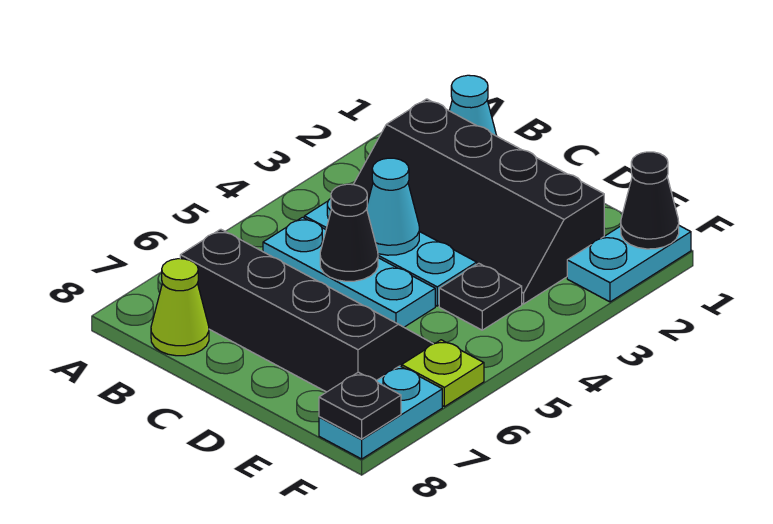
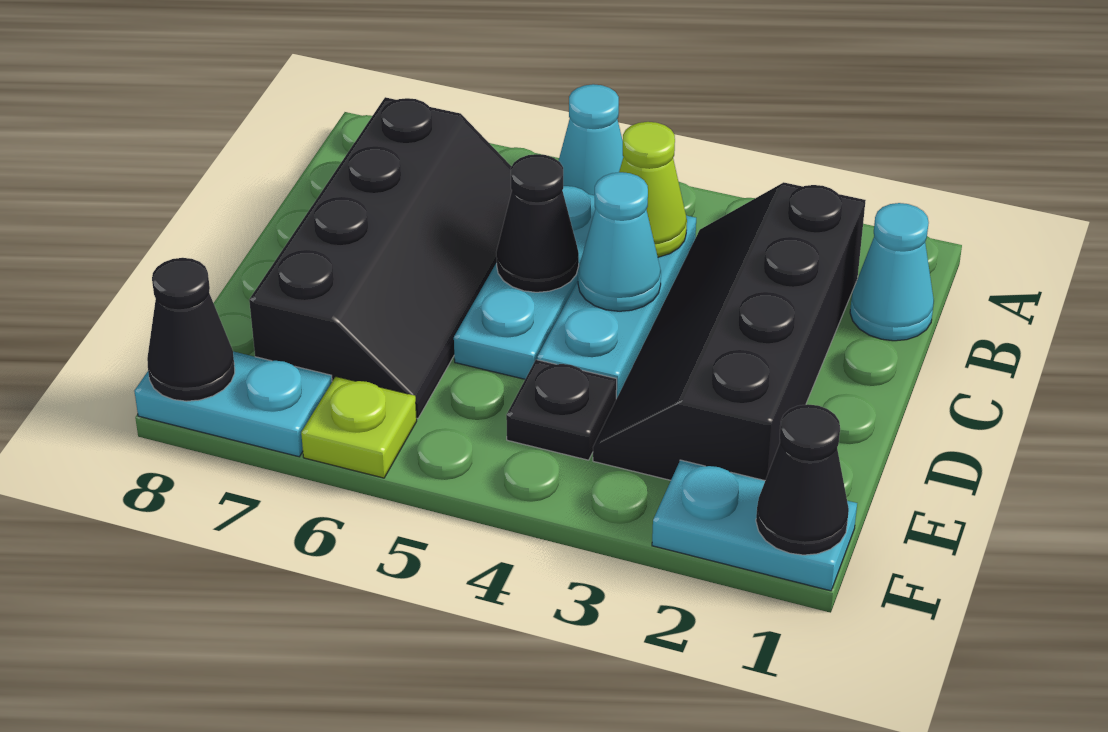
none -> cyan 1x1 cone [559,84,623,195]
lime 1x1 cone [151,259,209,356] -> lime 1x1 cone moved to [619,122,687,257]
black 1x1 plate [319,372,401,439] -> black 1x1 cone [147,258,235,401]

